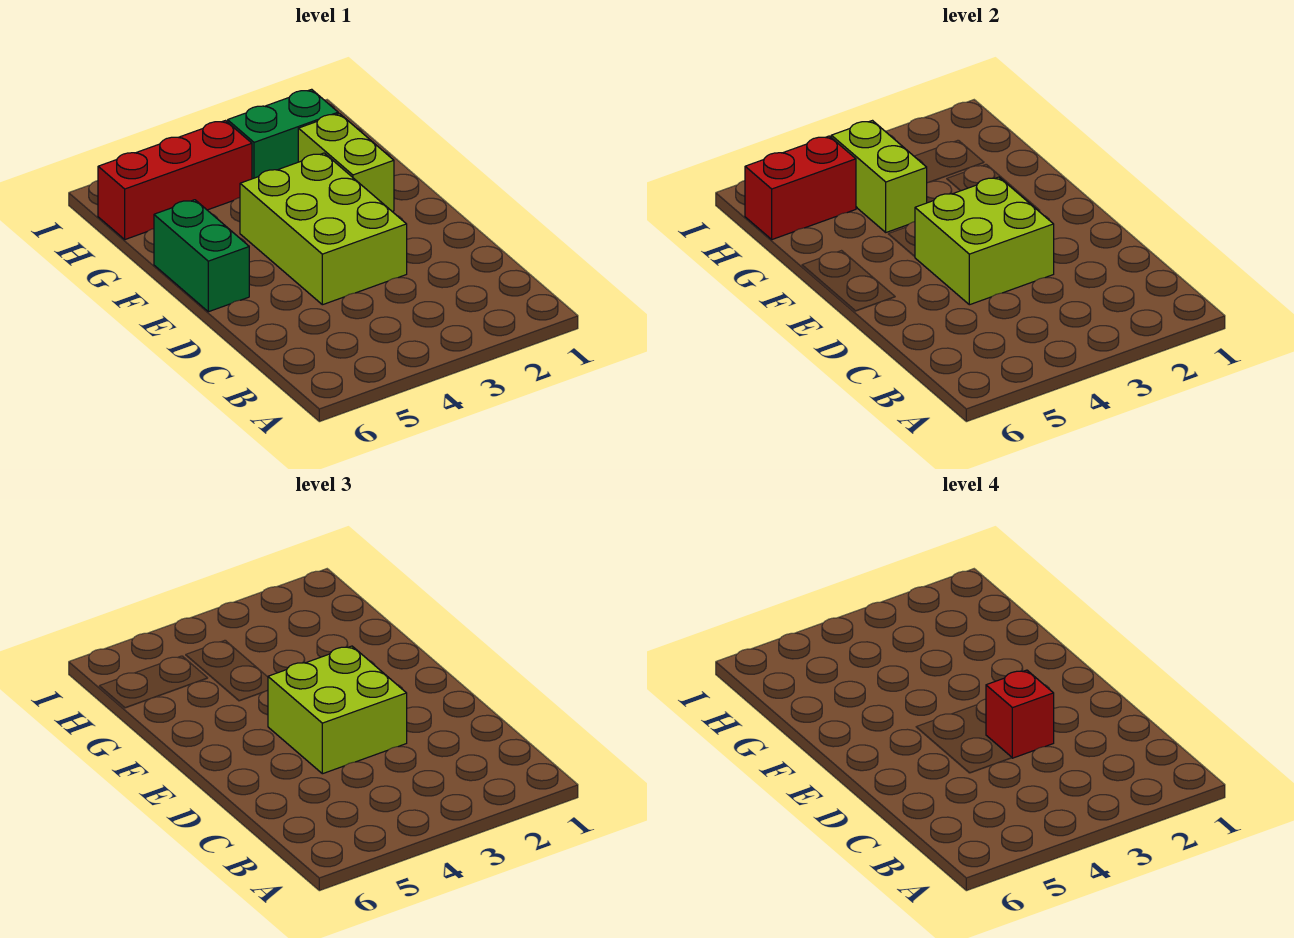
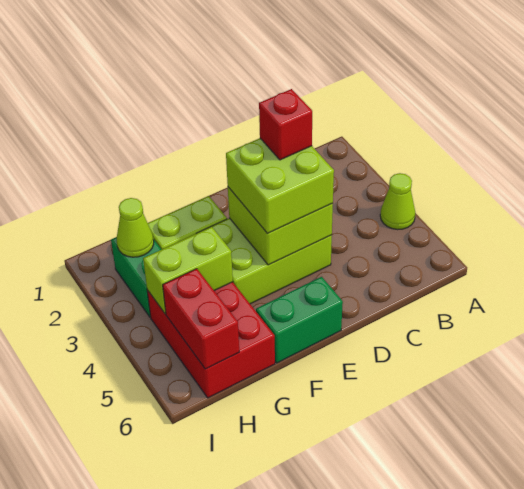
none -> lime 1x1 cone [380,173,415,230]
none -> lime 1x1 cone [117,198,154,257]
red 1x3 brick [98,121,252,239] -> red 2x3 brick [147,282,275,398]

